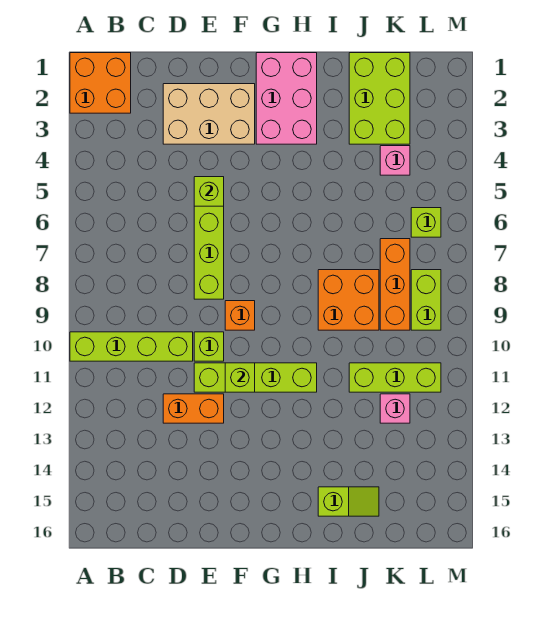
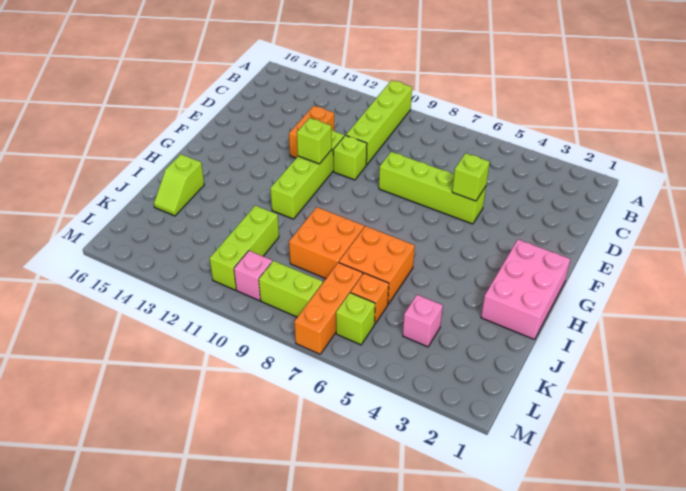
orange 2x2 brick [70,53,131,113] -> orange 2x2 brick moved to [339,226,415,304]
tan 2x3 brick [163,84,255,144] -> none
orange 1x1 brick [225,301,255,330] -> orange 1x1 brick moved to [351,273,389,324]
pink 2x3 brick [256,53,317,144] -> pink 2x3 brick turned to [481,239,570,339]
lime 2x3 brick [349,53,410,144] -> none
orange 1x3 brick [380,239,410,330] -> orange 1x3 brick turned to [294,263,363,354]
pink 1x1 brick [380,394,410,423] -> pink 1x1 brick moved to [234,251,272,301]

